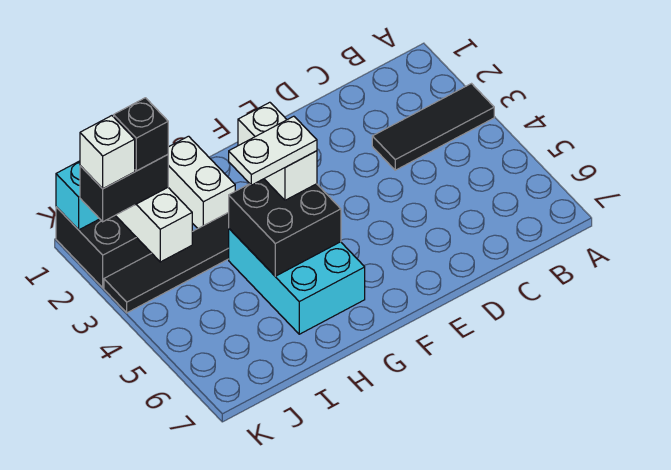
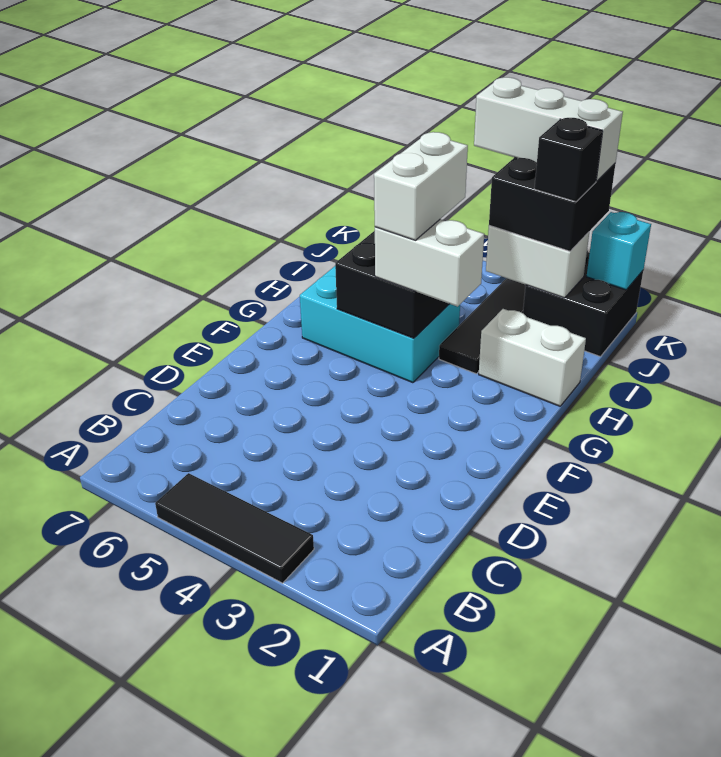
black 1x3 tile [372,84,494,170] -> black 1x3 tile turned to [155,473,314,583]
white 1x2 plate [229,116,317,185] -> white 1x2 brick [374,132,468,240]
black 1x2 brick [80,155,168,222] -> black 2x2 brick [489,157,616,251]
white 1x1 brick [80,116,135,189] -> white 1x3 brick [474,77,623,181]

